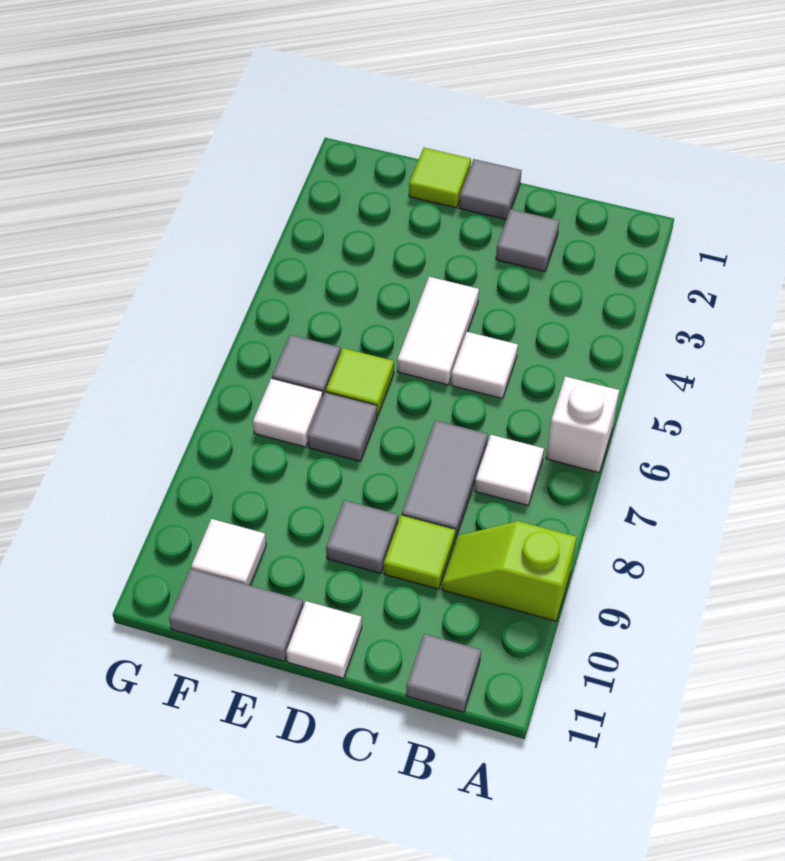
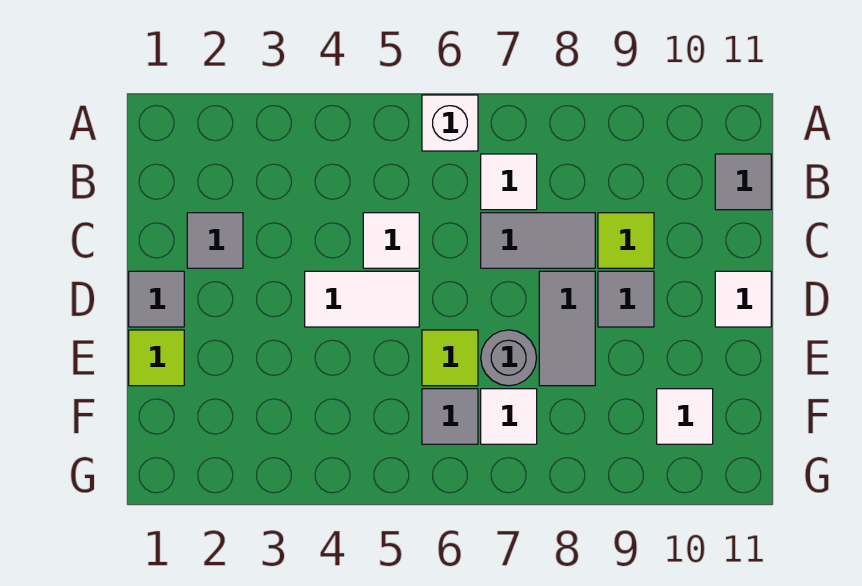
lime 1x2 slope [442,521,577,621] -> none
grey 1x1 tile [308,392,377,461] -> grey 1x1 round brick [481,330,537,386]
grey 1x2 tile [169,569,303,661] -> grey 1x2 tile moved to [539,271,595,386]

